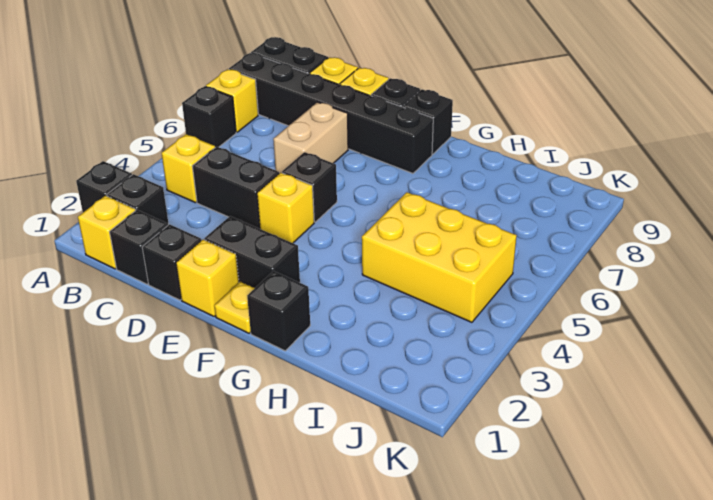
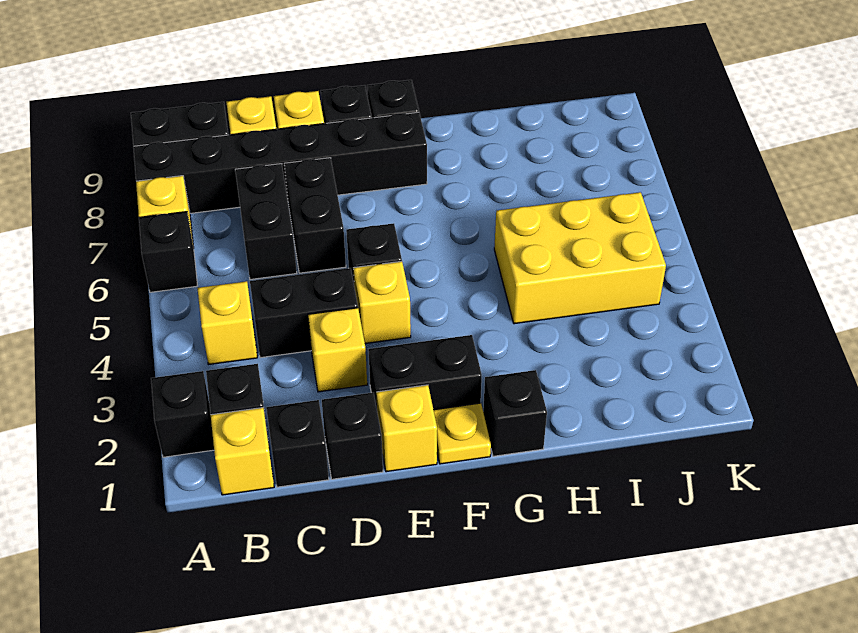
none -> black 1x2 brick [235,164,297,279]
none -> yellow 1x1 brick [308,308,367,392]
tan 1x2 brick [273,102,348,173] -> black 1x2 brick [284,158,346,273]

